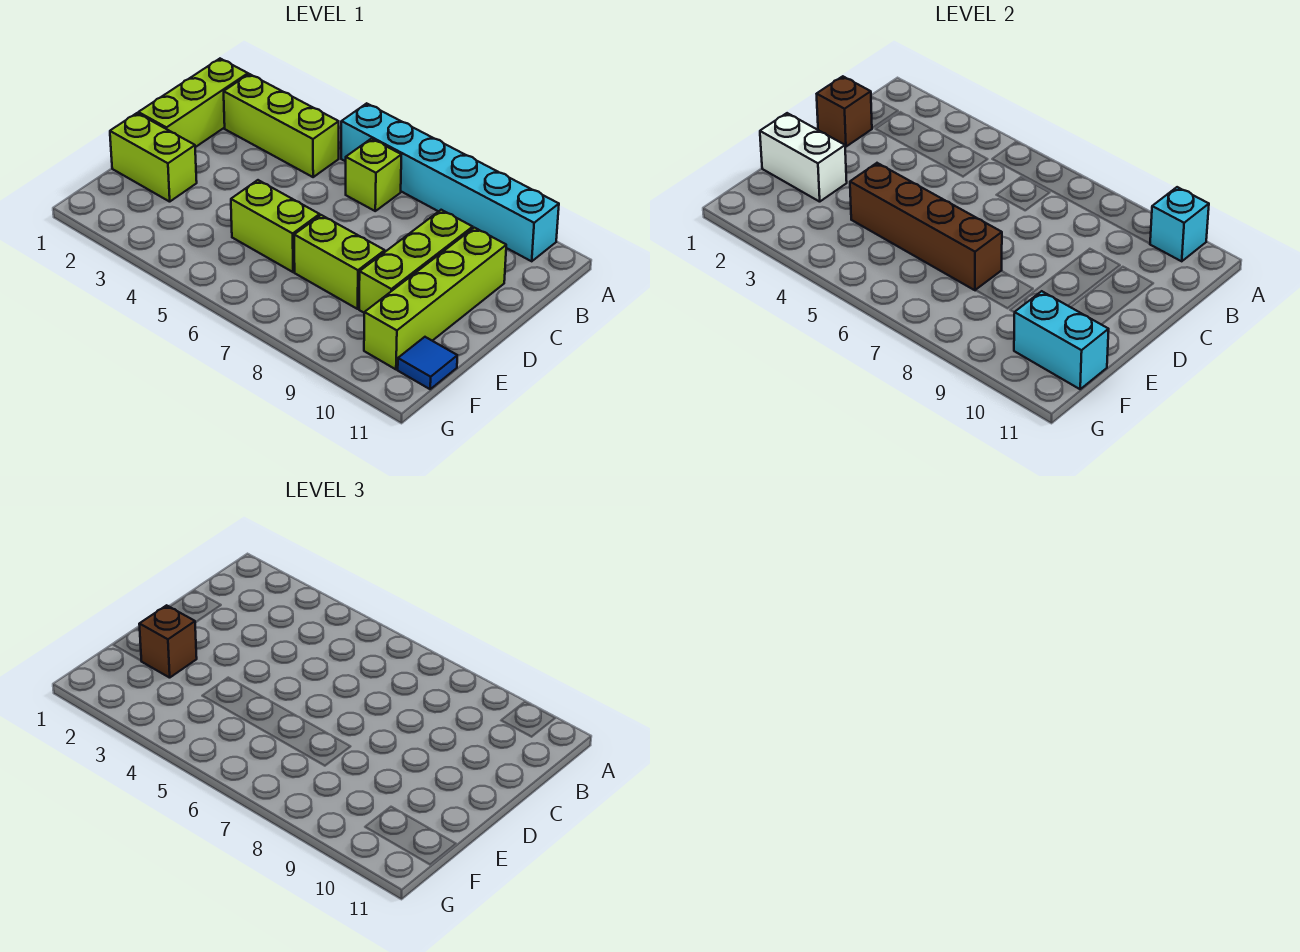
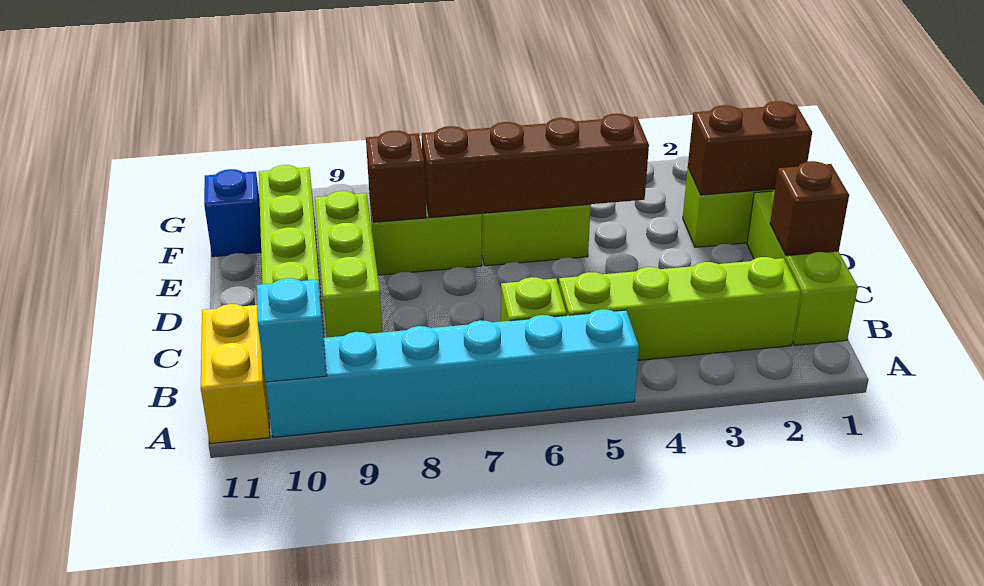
none -> yellow 1x2 brick [201,304,270,444]
lime 1x3 brick [224,74,339,177] -> lime 1x4 brick [559,257,801,360]
white 1x2 brick [760,113,847,202] -> brown 1x2 brick [688,101,812,195]
brown 1x1 brick [139,605,197,678] -> brown 1x1 brick moved to [366,131,426,222]
cyan 1x2 brick [1014,291,1109,389] -> none
blue 1x1 tile [398,337,457,389] -> blue 1x1 brick [204,169,261,257]

